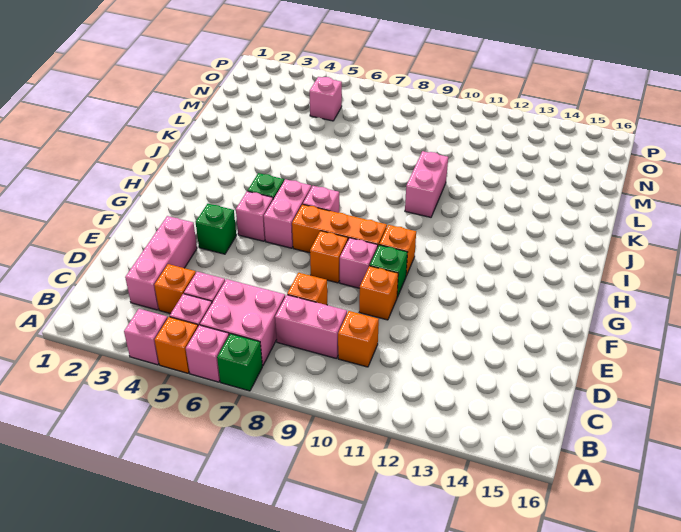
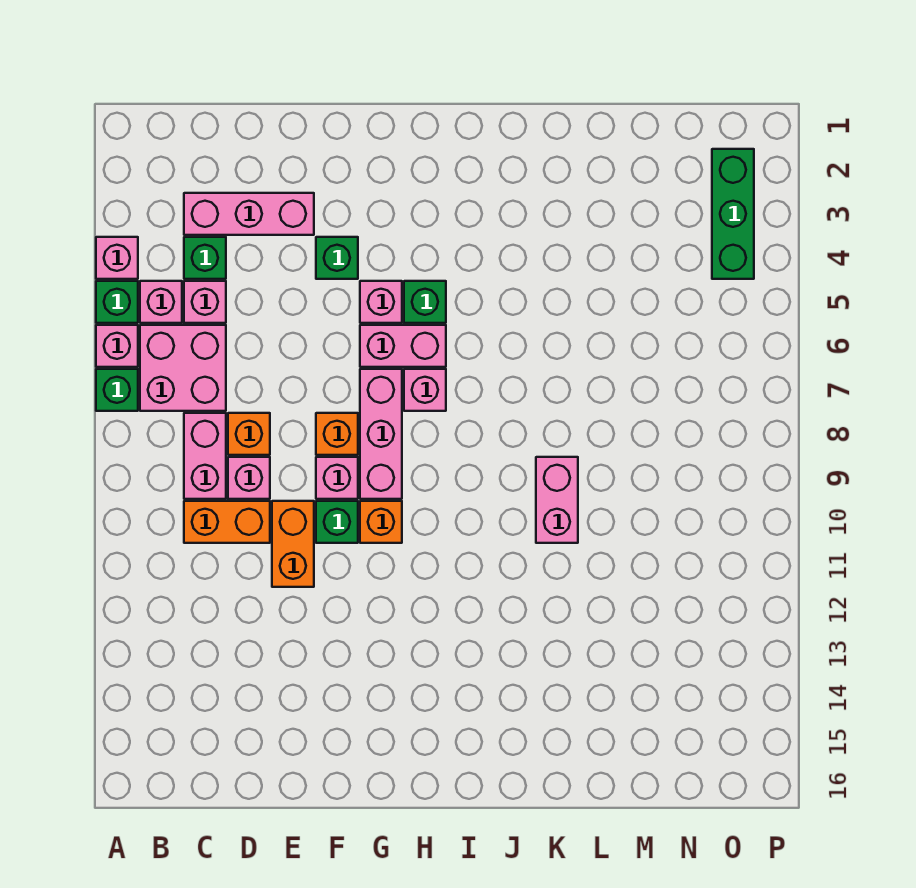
orange 1x1 brick [155,317,198,373] -> green 1x1 brick [96,281,138,323]
orange 1x1 brick [154,264,196,314] -> green 1x1 brick [184,237,226,279]
orange 1x1 brick [338,311,379,367] -> orange 1x2 brick [184,501,270,543]
orange 1x1 brick [359,266,398,320] -> orange 1x2 brick [272,501,314,587]
orange 1x3 brick [292,204,387,253] -> pink 1x3 brick [360,369,402,499]
pink 1x2 brick [405,151,448,217] -> pink 1x2 brick turned to [536,457,578,543]
pink 1x1 brick [310,77,342,121] -> pink 1x1 brick moved to [228,457,270,499]
none -> green 1x3 brick [712,149,754,279]

